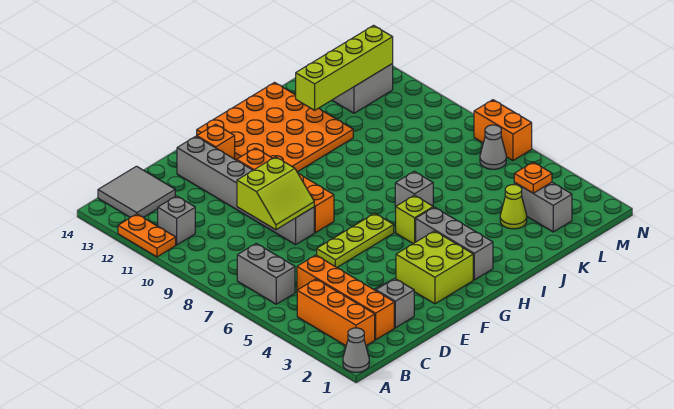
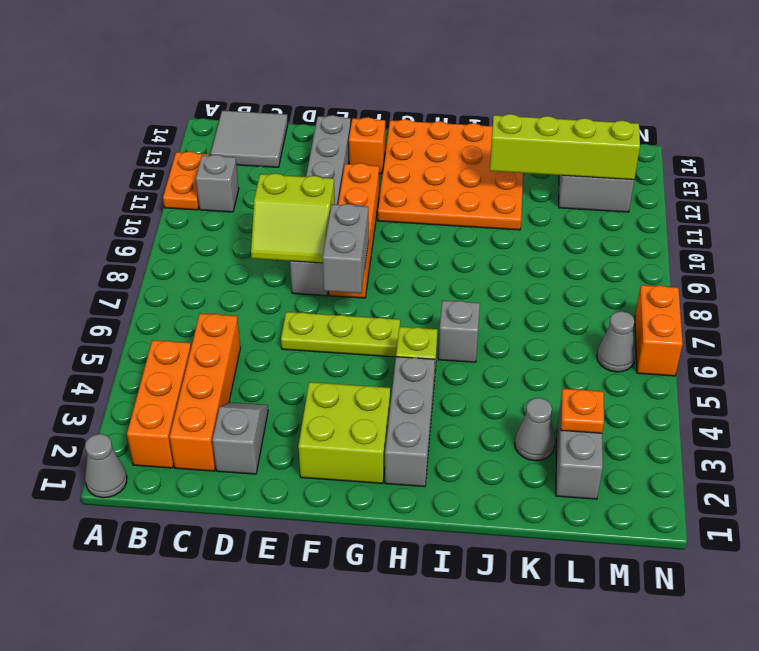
grey 1x2 brick [237,243,295,304] -> grey 1x2 brick moved to [322,204,369,293]
lime 1x1 cone [500,185,527,229] -> grey 1x1 cone [515,398,555,461]

